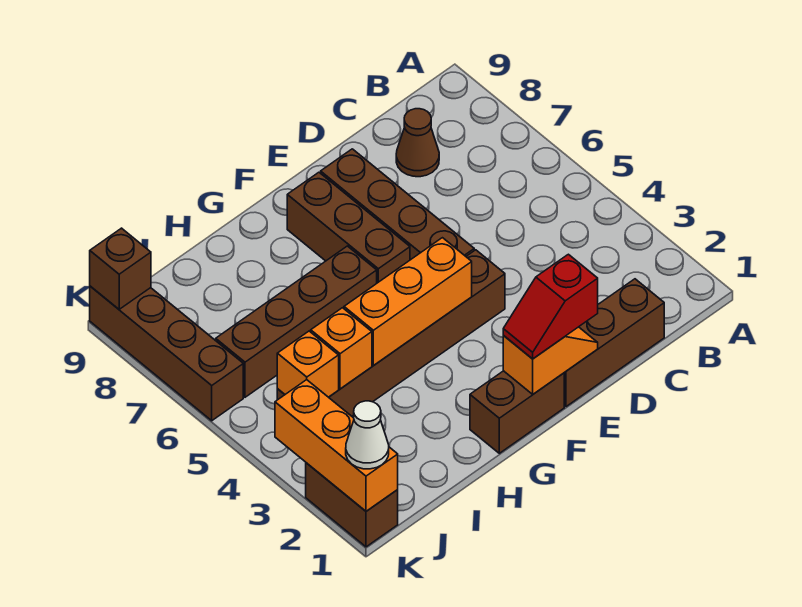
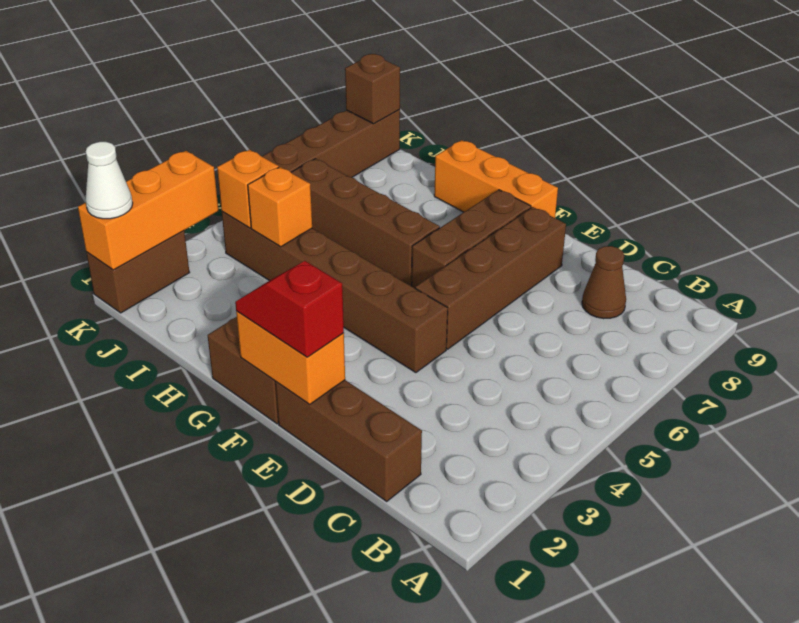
orange 1x2 slope [503,327,598,394] -> orange 1x2 brick [236,311,345,404]
orange 1x3 brick [344,238,472,365] -> orange 1x3 brick moved to [434,140,558,218]

